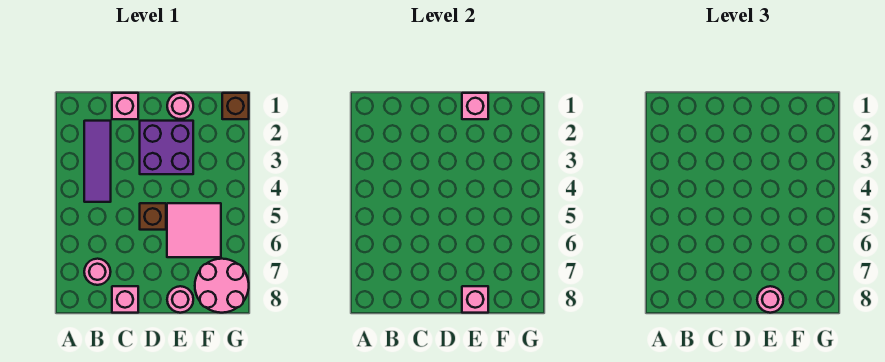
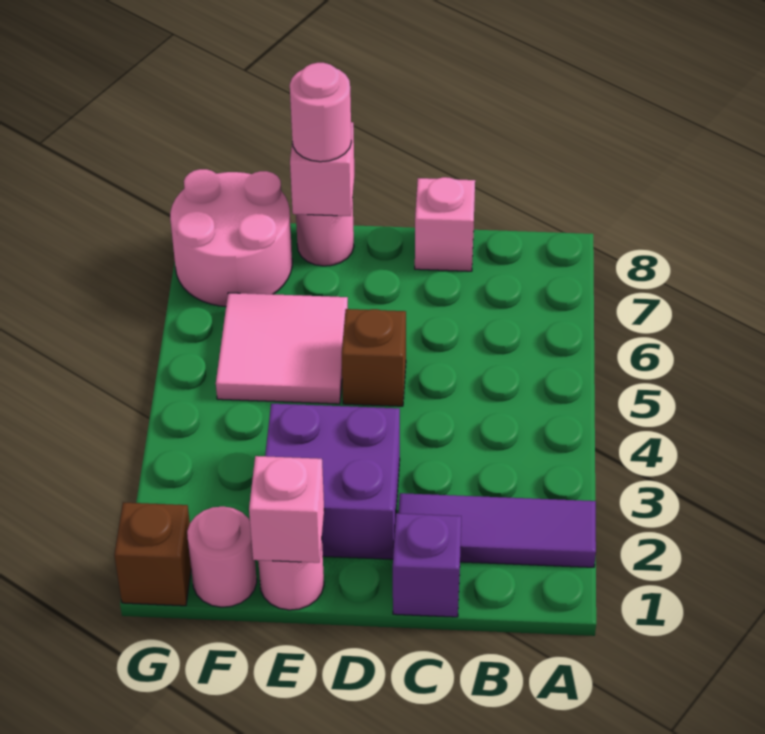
purple 1x3 tile [84,121,111,202] -> purple 1x3 tile turned to [398,493,596,567]
pink 1x1 round brick [84,259,111,285] -> pink 1x1 round brick moved to [187,507,257,607]
pink 1x1 brick [112,93,138,119] -> purple 1x1 brick [393,513,461,617]

